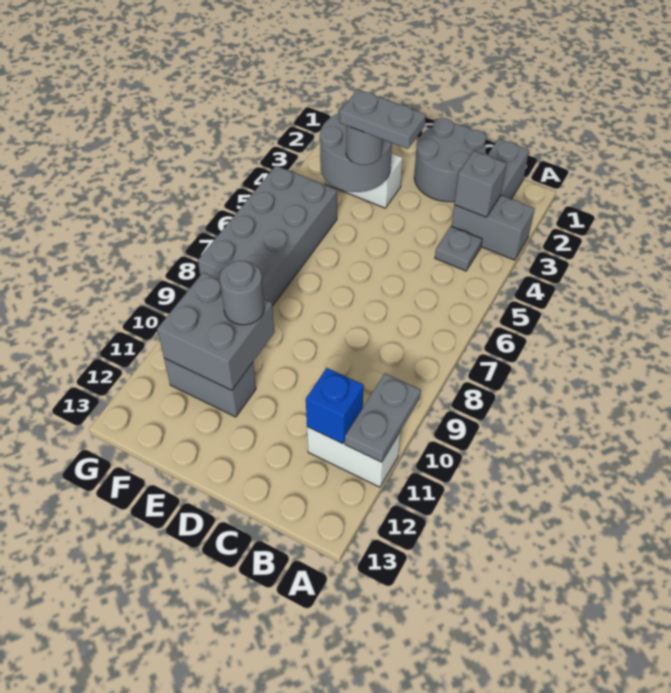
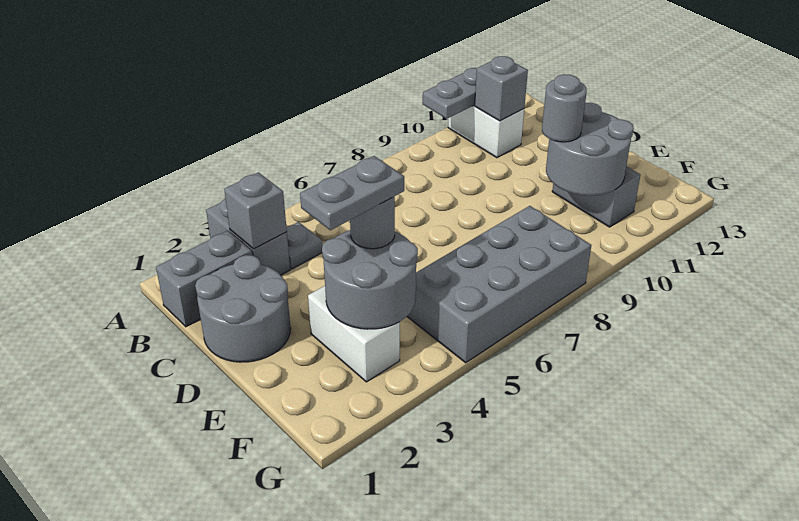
blue 1x1 brick [306,368,364,444] -> grey 1x1 brick [475,56,528,121]
grey 1x2 plate [340,89,426,149] -> grey 1x2 plate turned to [300,156,404,230]
grey 2x2 brick [157,272,274,390] -> grey 2x2 round brick [546,103,634,196]

